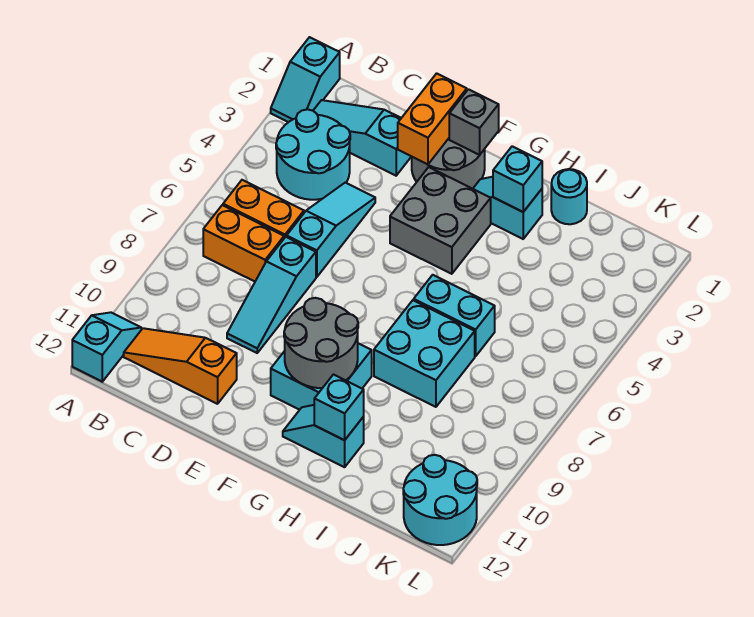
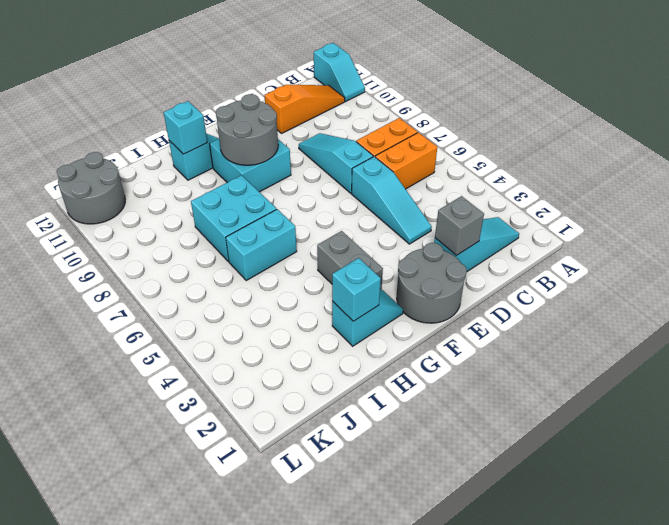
cyan 1x2 slope [271,37,340,122] -> none
cyan 2x2 round brick [276,109,350,200] -> none
orange 1x2 brick [398,73,467,165] -> none
grey 1x1 brick [449,89,499,155] -> grey 1x1 brick moved to [435,196,484,256]
grey 2x2 brick [390,167,491,274] -> grey 1x2 brick [317,231,383,290]
cyan 1x1 round brick [551,169,587,224] -> none
cyan 2x2 round brick [403,455,477,545] -> grey 2x2 round brick [57,152,125,224]

